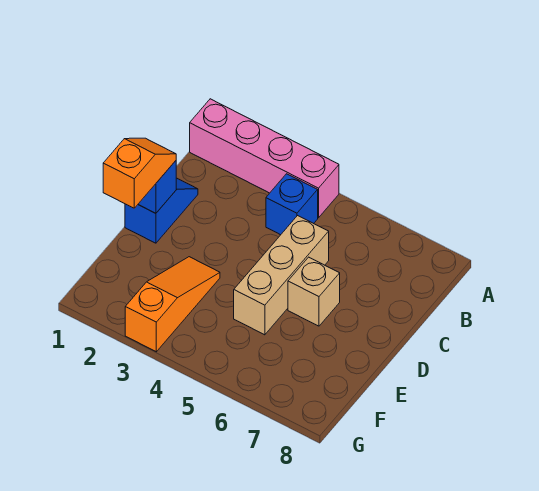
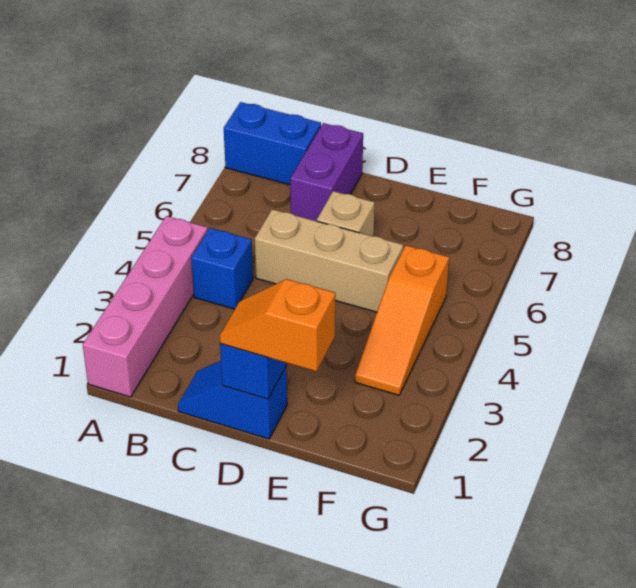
none -> blue 1x2 brick [224,102,321,185]
none -> purple 1x2 brick [290,123,363,221]
orange 1x3 slope [125,257,220,352] -> orange 1x3 slope turned to [355,245,449,395]

